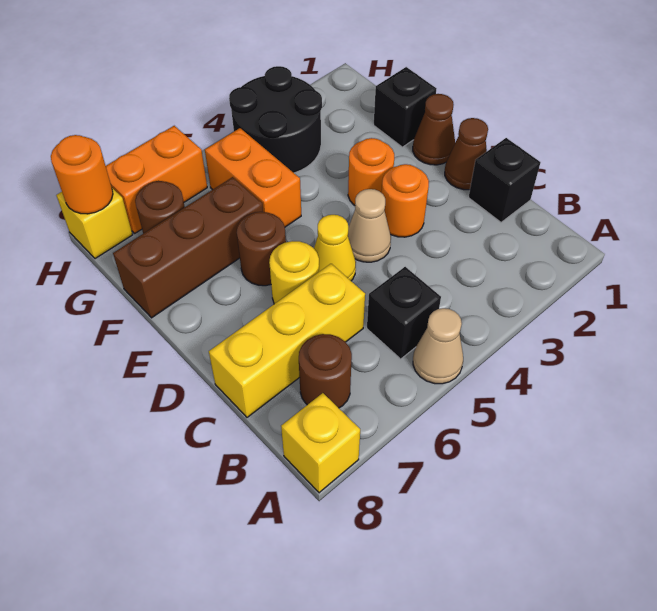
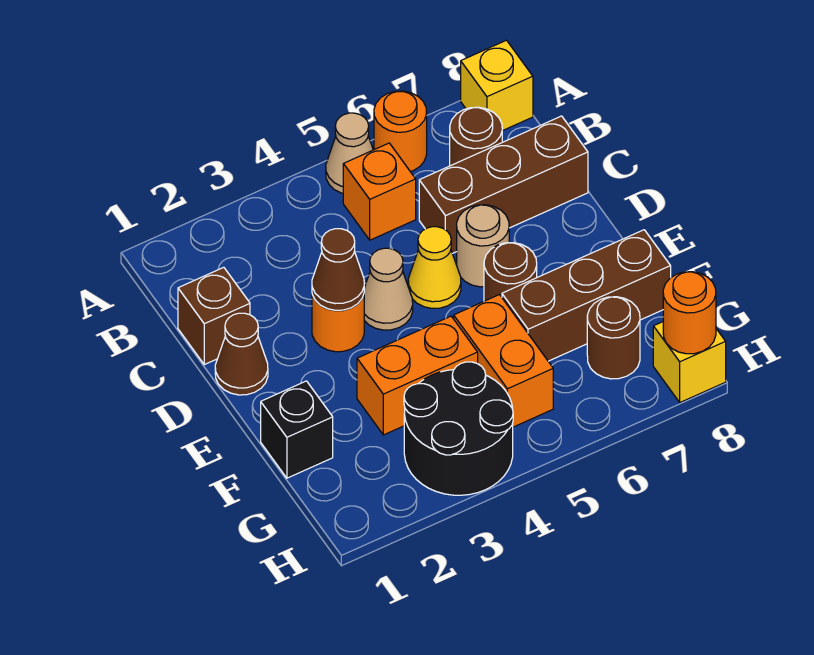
black 1x1 brick [367,267,441,359] -> orange 1x1 brick [343,143,416,240]
black 1x1 brick [468,138,540,222] -> brown 1x1 brick [178,267,250,364]
yellow 1x3 brick [209,264,365,417] -> brown 1x3 brick [419,116,588,253]
yellow 1x1 round brick [269,241,319,304] -> tan 1x1 round brick [457,205,509,287]
brown 1x1 cone [413,94,455,165] -> brown 1x1 cone moved to [312,229,364,310]
orange 1x1 round brick [348,138,394,205] -> orange 1x1 round brick moved to [374,91,427,171]
orange 1x2 brick [106,126,207,234] -> orange 1x2 brick moved to [357,316,478,435]

